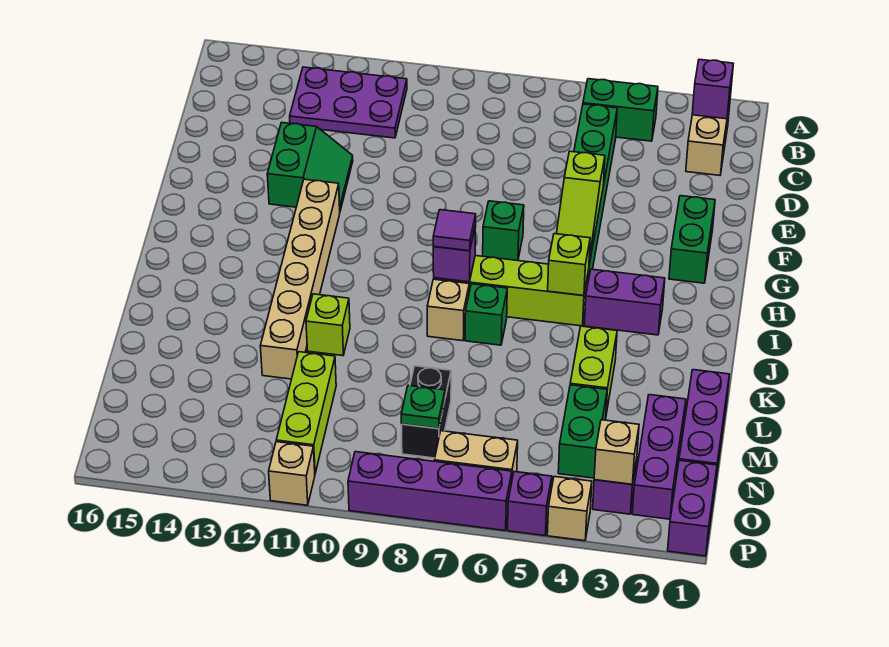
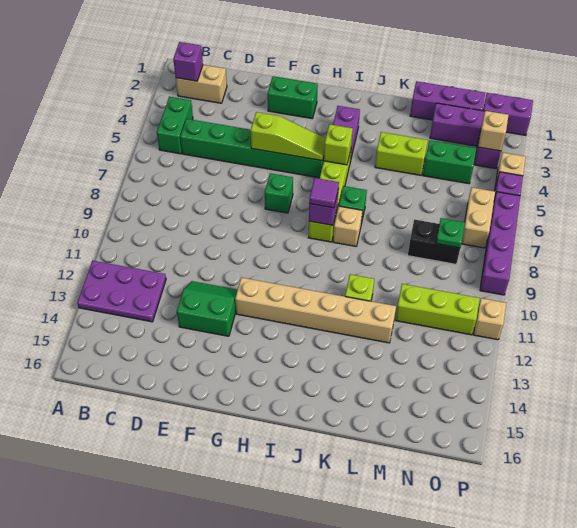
purple 2x3 plate [290,67,407,138] -> purple 2x3 plate turned to [77,261,166,322]

